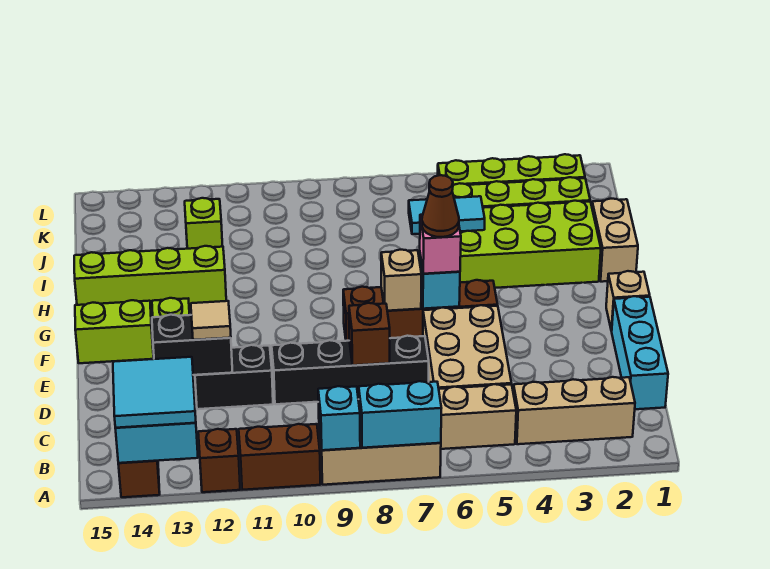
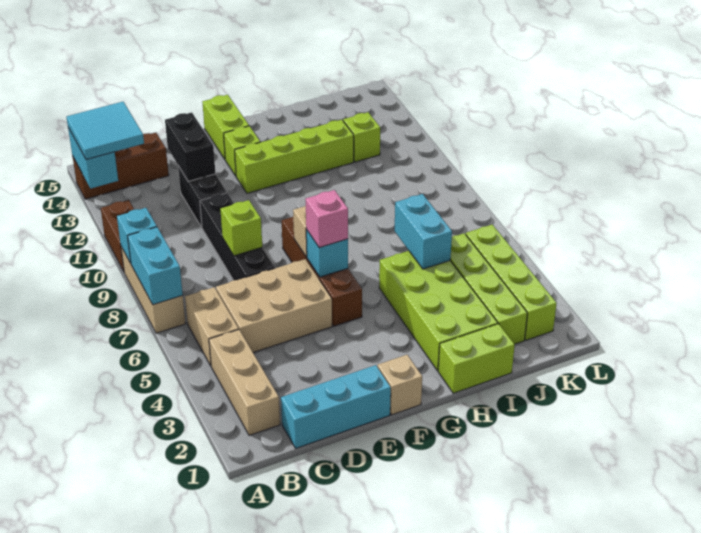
brown 1x1 brick [198,429,240,492] -> none
brown 1x1 brick [349,303,390,365] -> lime 1x1 brick [220,200,262,256]
tan 1x1 tile [191,301,231,340] -> none
brown 1x1 cone [422,175,459,237] -> none
tan 1x2 brick [592,199,638,282] -> lime 1x2 brick [438,324,515,393]
lime 1x4 brick [74,246,226,308] -> lime 1x4 brick turned to [235,120,354,193]
cyan 1x2 tile [409,196,485,234] -> cyan 1x2 brick [395,194,452,269]

